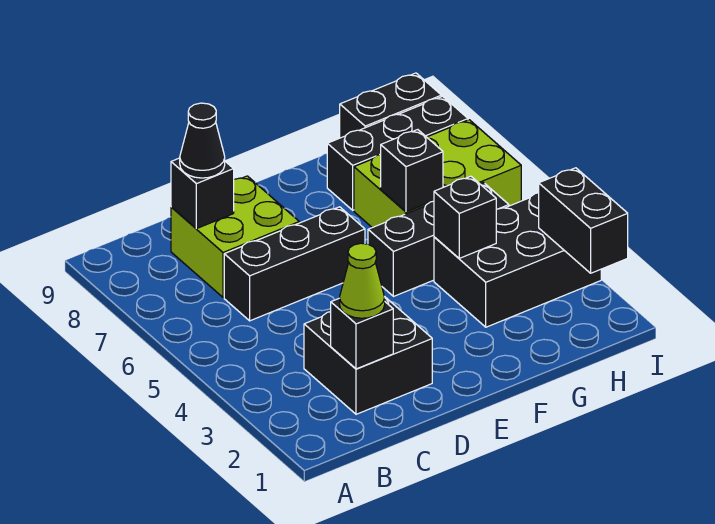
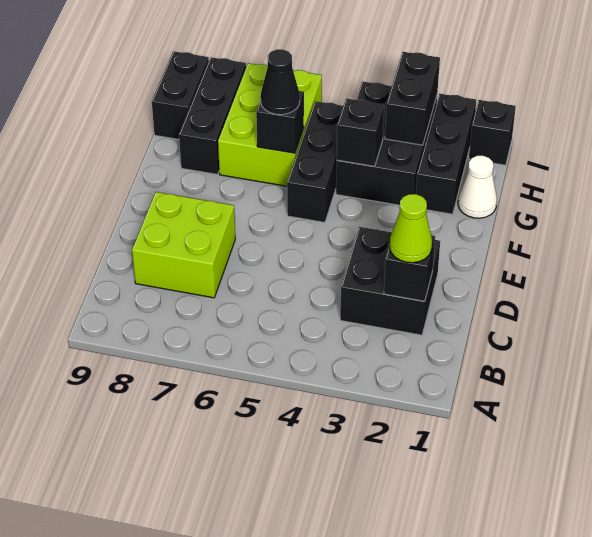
black 1x3 brick [224,207,365,321] -> black 1x3 brick moved to [416,94,476,214]
black 1x1 brick [171,158,234,229] -> black 1x1 brick moved to [469,100,516,165]
black 1x1 cone [180,103,225,178] -> black 1x1 cone moved to [260,49,300,115]
none -> white 1x1 cone [458,156,497,218]
black 1x2 brick [539,168,628,273] -> black 1x2 brick turned to [385,52,440,145]

